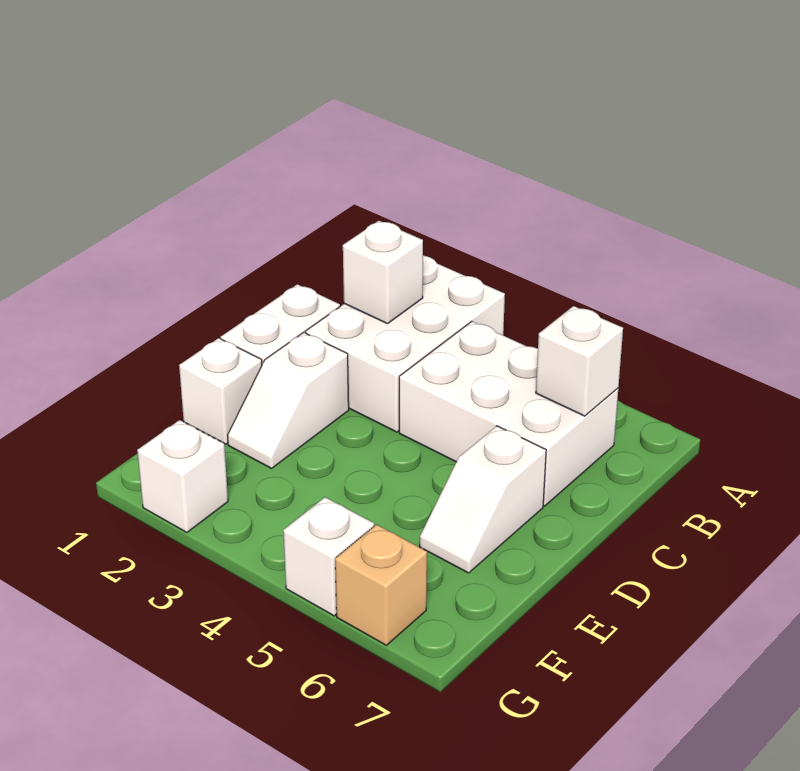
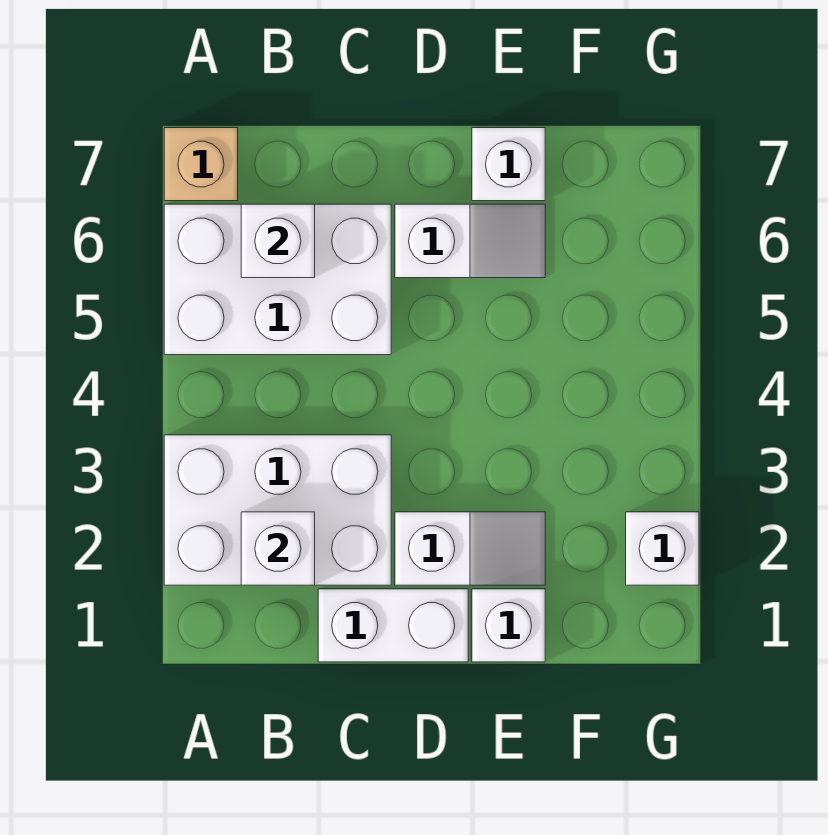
white 2x3 brick [399,322,618,506] -> white 2x3 brick turned to [164,204,391,355]
white 1x1 brick [283,497,374,616] -> white 1x1 brick moved to [472,128,545,201]
tan 1x1 brick [335,525,427,645] -> tan 1x1 brick moved to [164,128,238,201]

